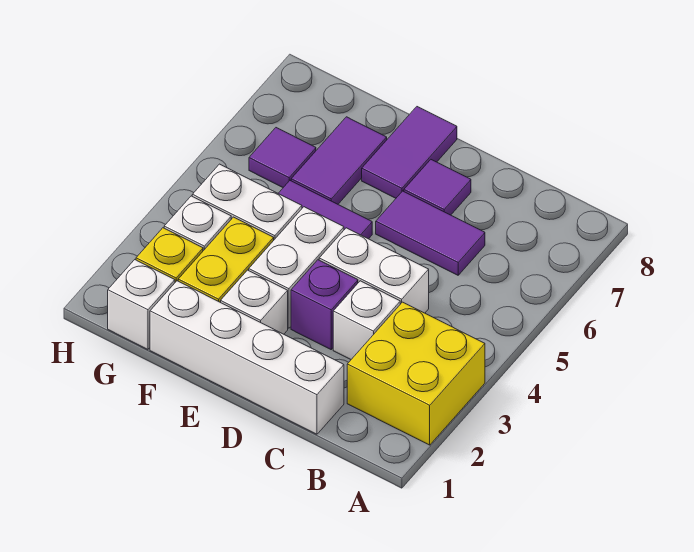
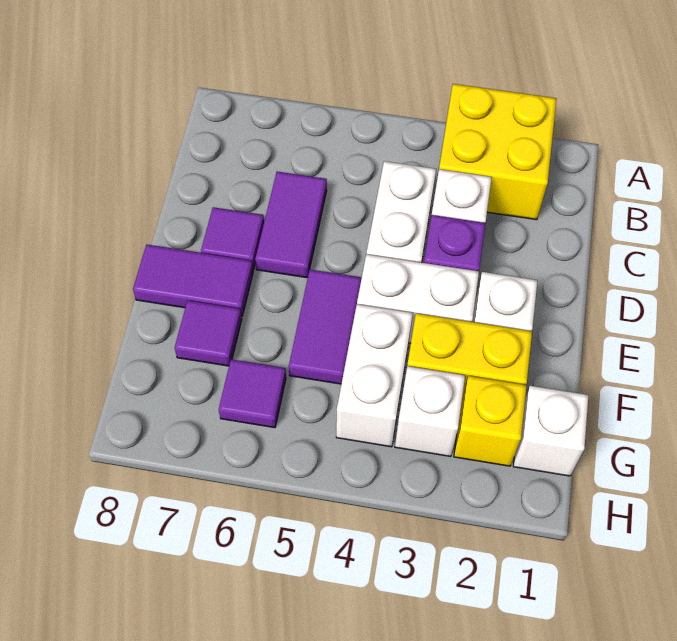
white 1x4 brick [150,281,344,434] -> none
purple 1x2 tile [291,117,387,204] -> purple 1x1 tile [175,300,242,366]

